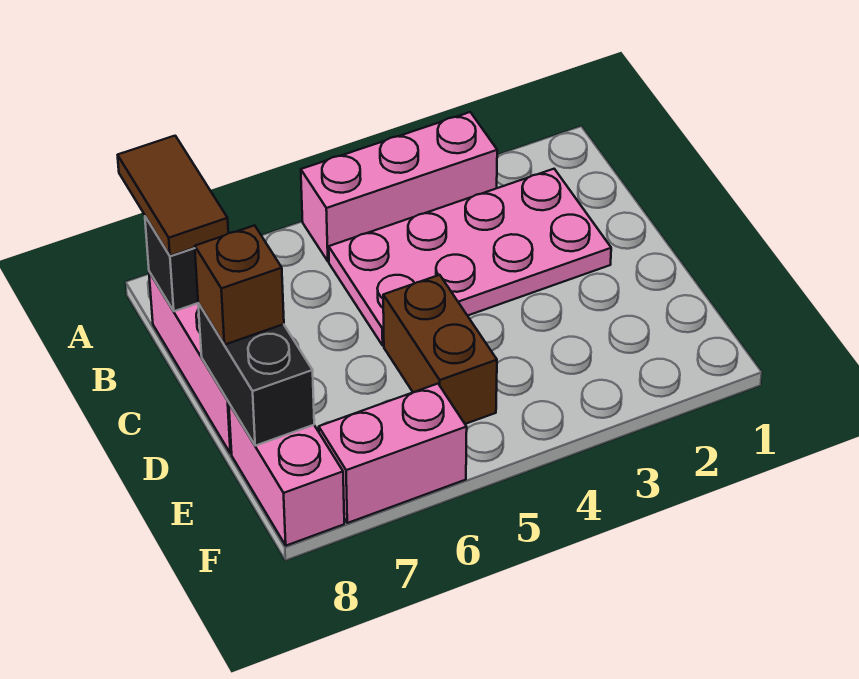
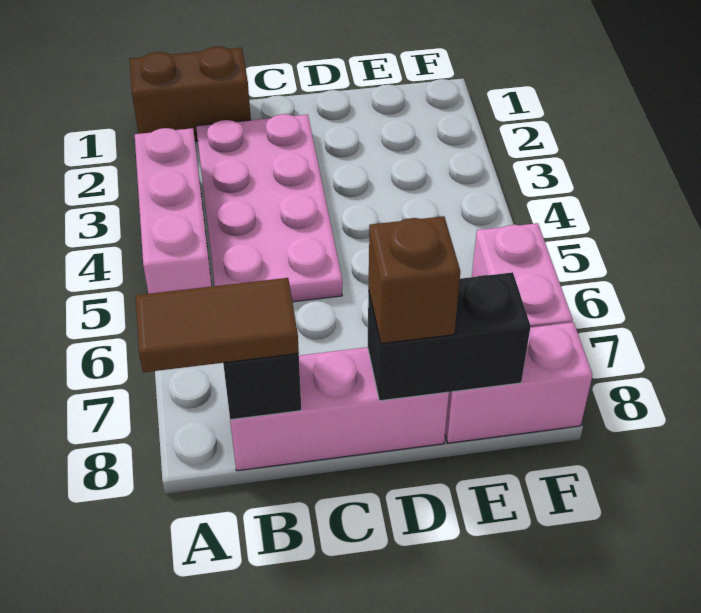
brown 1x2 brick [383,275,497,424] -> brown 1x2 brick moved to [130,46,251,141]

